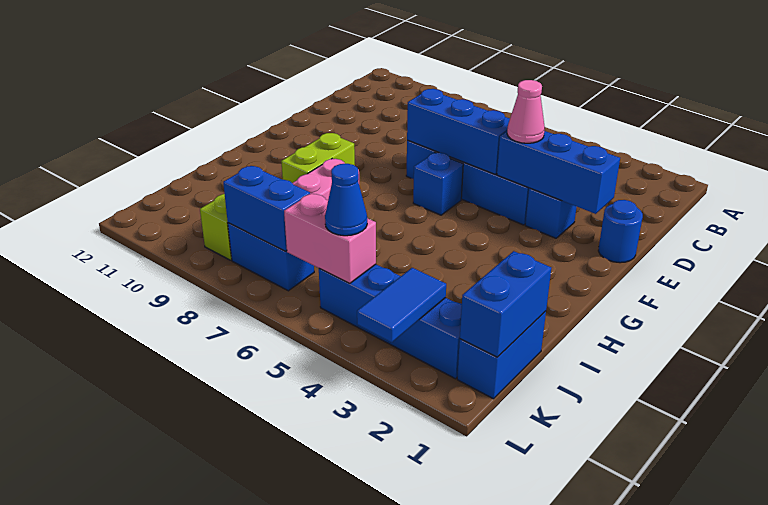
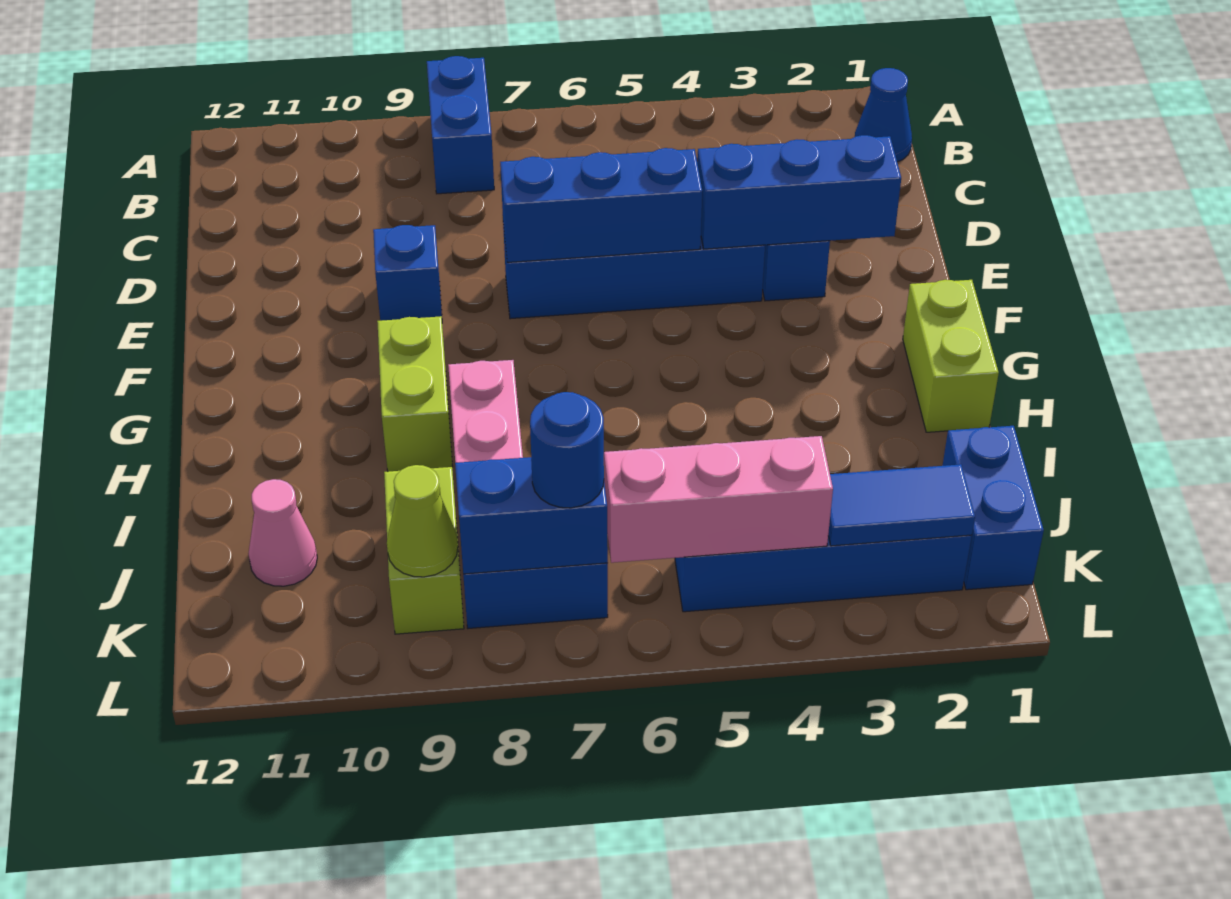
blue 1x1 round brick [598,200,643,263] -> blue 1x1 round brick moved to [530,392,604,508]
pink 1x1 cone [507,80,545,143] -> pink 1x1 cone moved to [248,479,317,586]
blue 1x1 brick [413,153,463,215] -> blue 1x1 brick moved to [373,225,442,321]
none -> lime 1x2 brick [903,280,999,432]
blue 1x2 brick [460,251,551,357] -> blue 1x2 brick moved to [427,56,494,194]
blue 1x2 tile [357,268,446,342] -> blue 1x2 tile turned to [828,464,975,546]
pink 1x2 brick [284,193,376,284] -> pink 1x3 brick [604,436,833,563]
blue 1x1 cone [325,164,367,236] -> blue 1x1 cone moved to [855,68,912,162]
none -> lime 1x1 cone [387,465,458,577]

